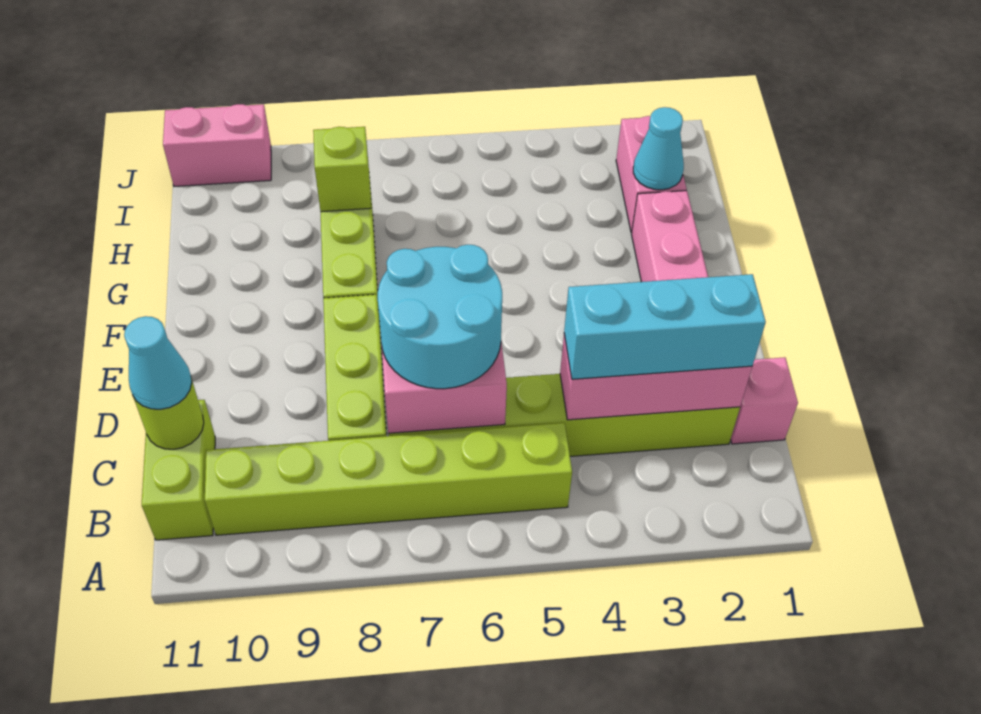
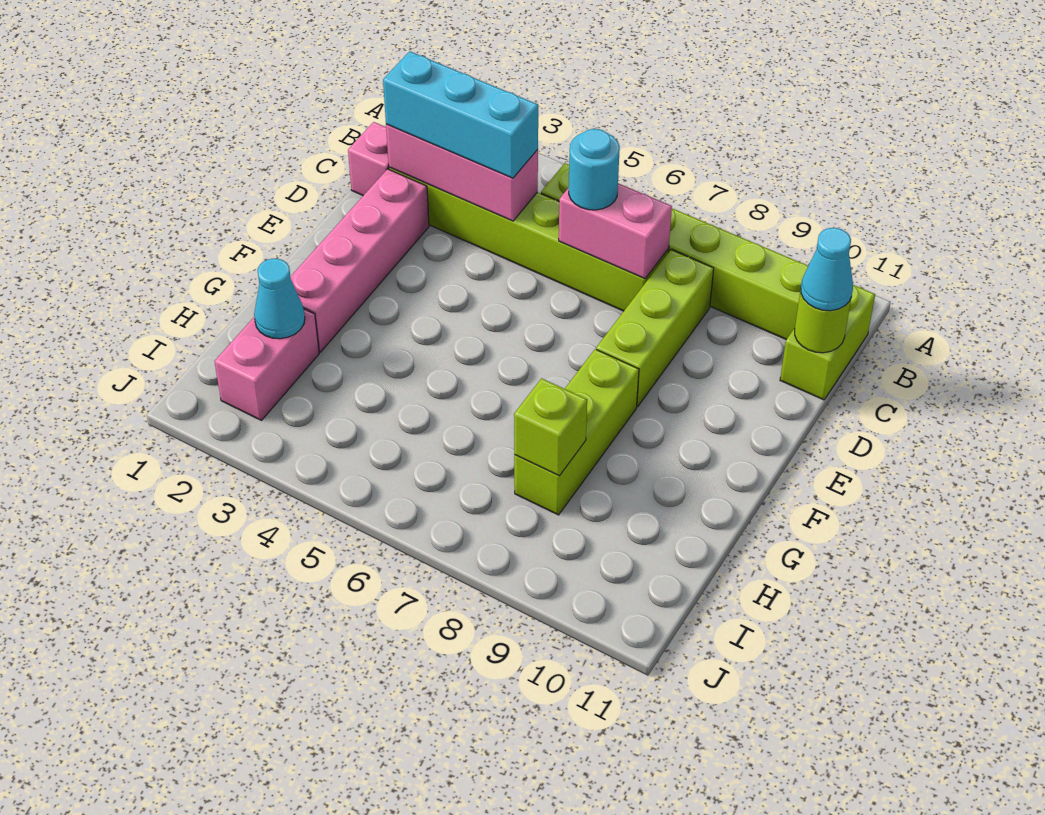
cyan 2x2 round brick [378,245,502,389] -> cyan 1x1 round brick [569,129,620,210]
pink 1x2 brick [163,104,271,186] -> none

